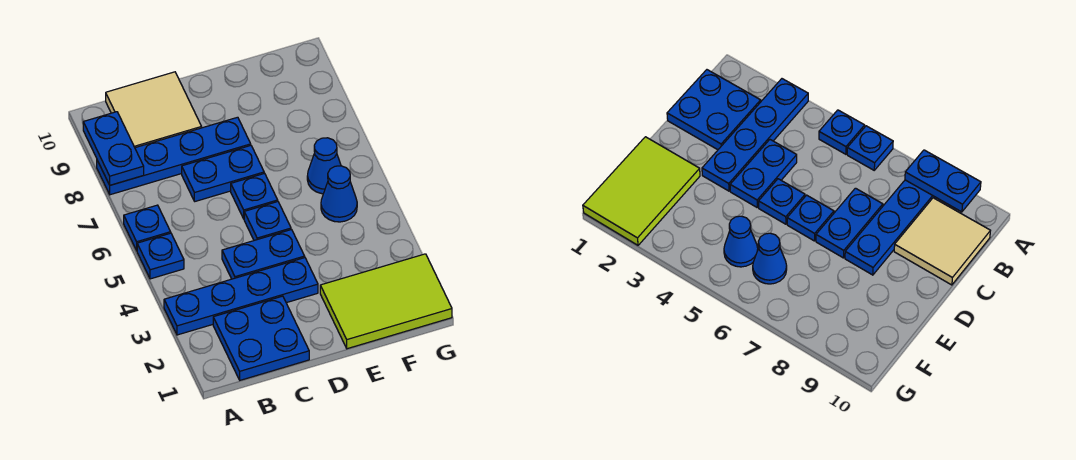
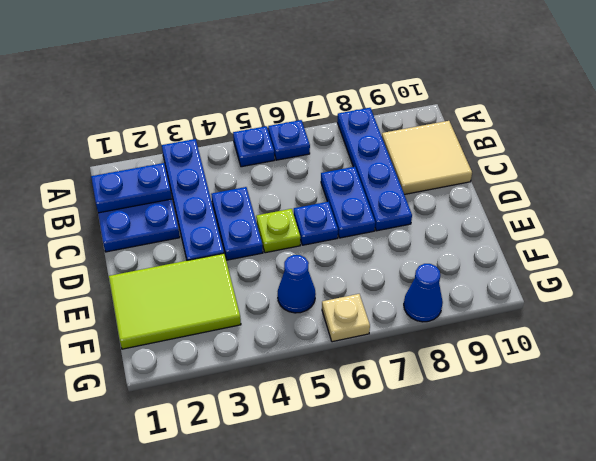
blue 1x2 plate [83,112,144,185] -> blue 1x2 plate moved to [91,163,172,213]
blue 1x1 plate [244,202,291,240] -> lime 1x1 plate [256,209,300,253]
lime 2x3 tile [320,254,452,349] -> lime 2x3 tile turned to [109,253,241,349]
blue 1x1 cone [307,138,341,194] -> blue 1x1 cone moved to [404,264,443,322]
none -> tan 1x1 plate [322,294,370,342]

